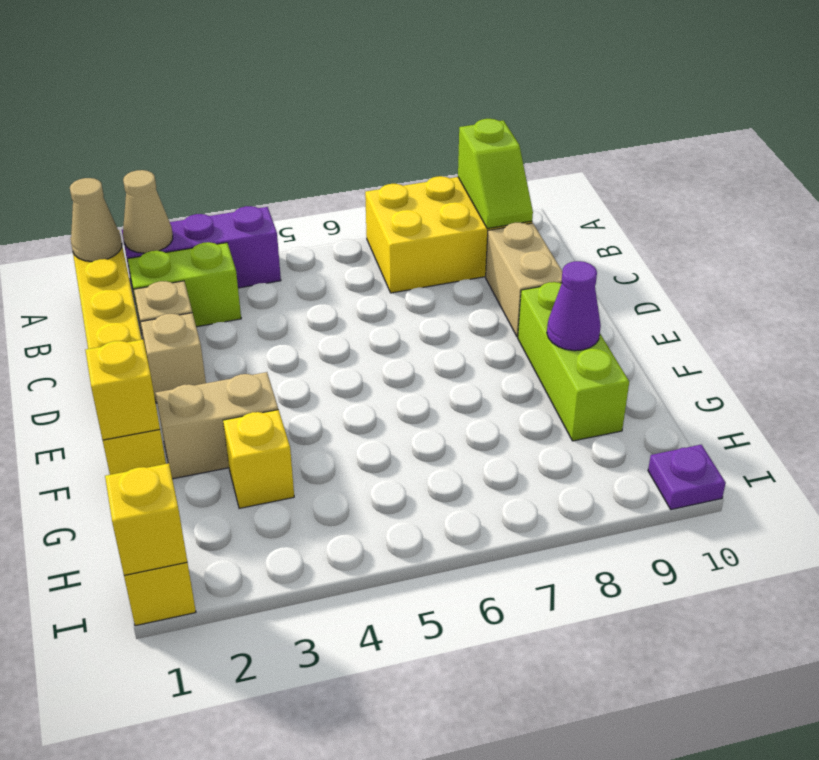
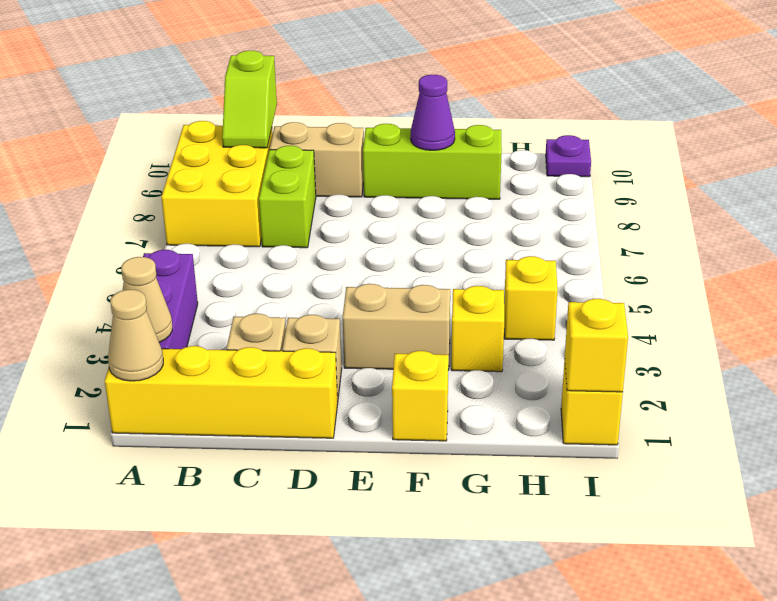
lime 1x2 slope [458,119,533,229] -> lime 1x2 slope turned to [222,51,277,148]
lime 1x2 brick [128,242,241,328] -> lime 1x2 brick moved to [259,146,316,248]
yellow 1x1 brick [85,340,160,440] -> yellow 1x1 brick moved to [504,256,558,340]
tan 1x2 brick [156,372,278,479] -> tan 1x2 brick turned to [343,284,450,370]

